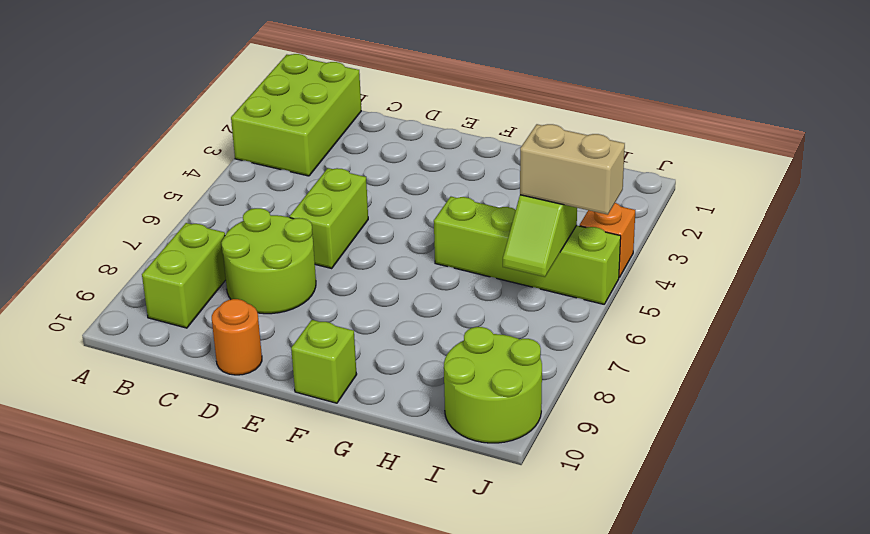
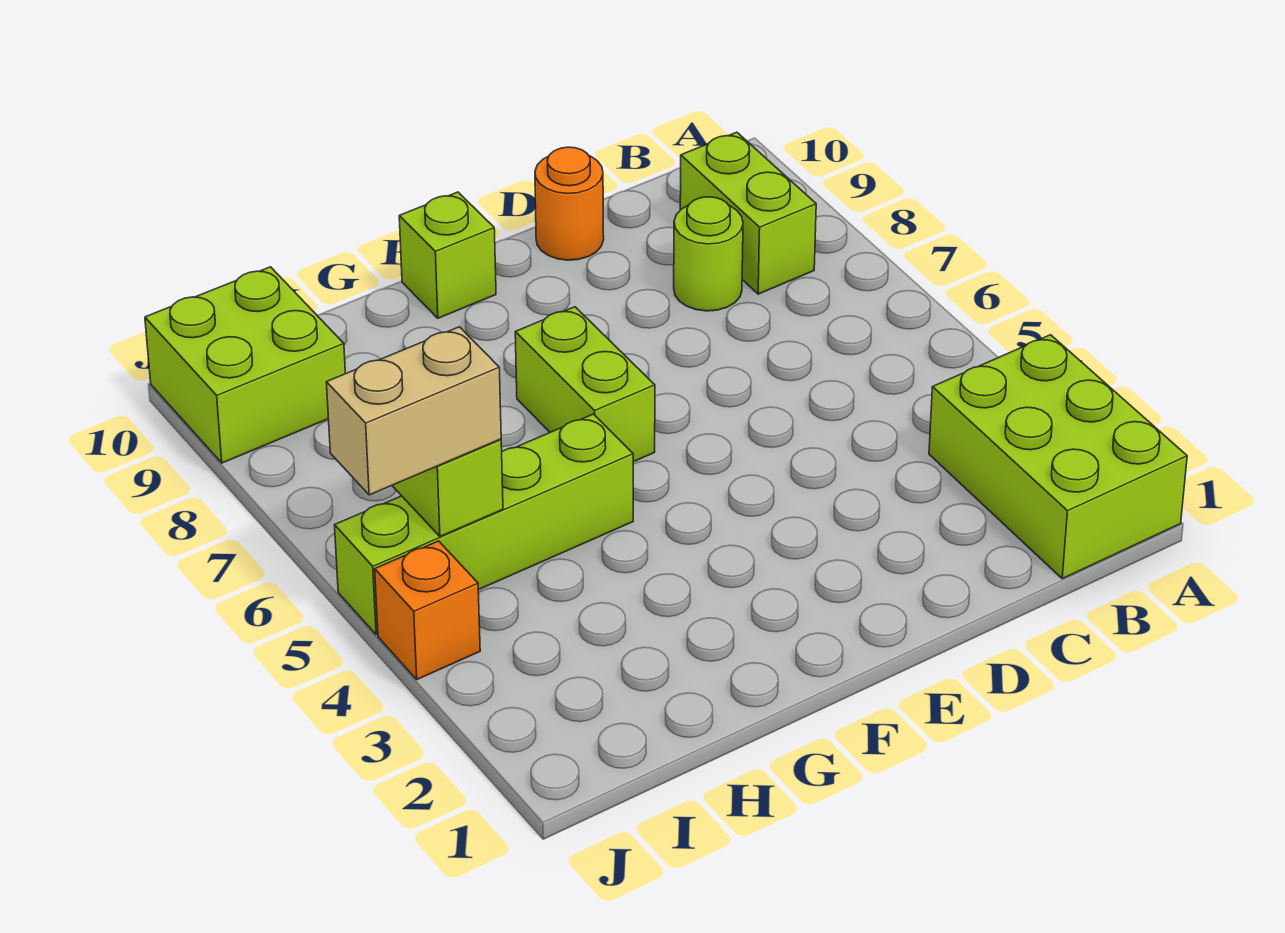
lime 2x2 round brick [221,208,316,314] -> lime 1x1 round brick [674,197,743,311]
lime 1x2 brick [290,168,368,268] -> lime 1x2 brick moved to [515,307,655,462]
lime 2x2 round brick [444,327,542,443] -> lime 2x2 brick [145,267,345,463]

